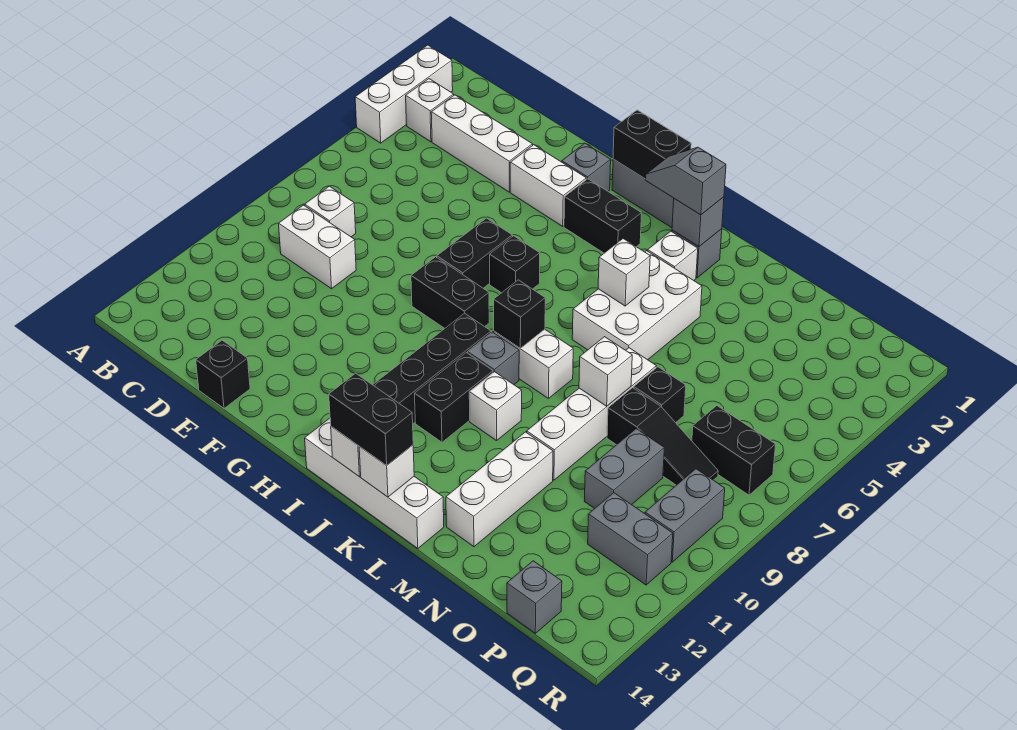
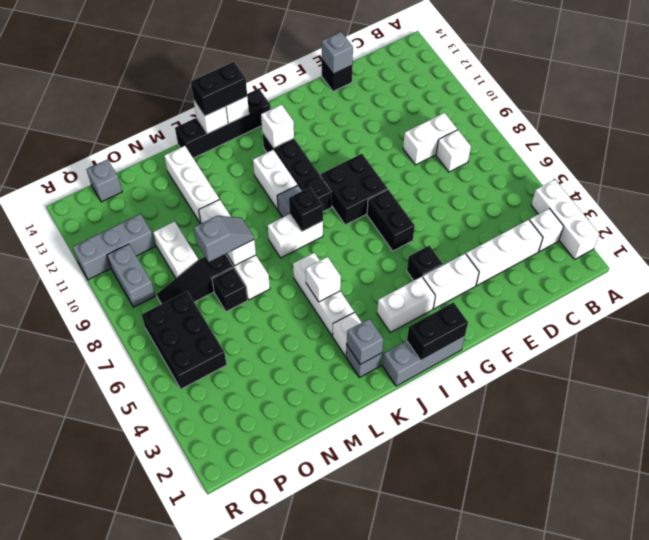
grey 1x1 brick [562,143,611,191] -> grey 1x1 brick moved to [322,32,353,74]
black 1x2 brick [411,257,489,328] -> black 2x2 brick [321,154,388,225]
black 1x2 brick [564,179,642,253] -> white 1x2 brick [377,277,435,332]
black 1x1 brick [490,236,540,293] -> black 1x1 brick moved to [407,246,443,280]
white 1x4 brick [305,418,444,548] -> black 1x4 brick [175,89,270,158]
grey 1x2 slope [645,147,726,215] -> grey 1x2 slope moved to [194,216,254,262]
black 1x2 brick [415,353,493,442] -> white 1x2 brick [253,150,297,210]
white 2x3 brick [572,251,702,360] -> white 1x3 brick [293,253,354,336]
white 1x1 brick [469,372,522,441] -> white 1x1 brick moved to [261,105,294,148]
grey 1x2 brick [584,429,664,509] -> white 1x2 brick [153,222,198,278]
black 1x2 brick [692,406,776,495] -> black 2x3 brick [142,291,227,389]
grey 1x2 brick [588,493,673,585] -> grey 1x3 brick [73,214,155,280]

